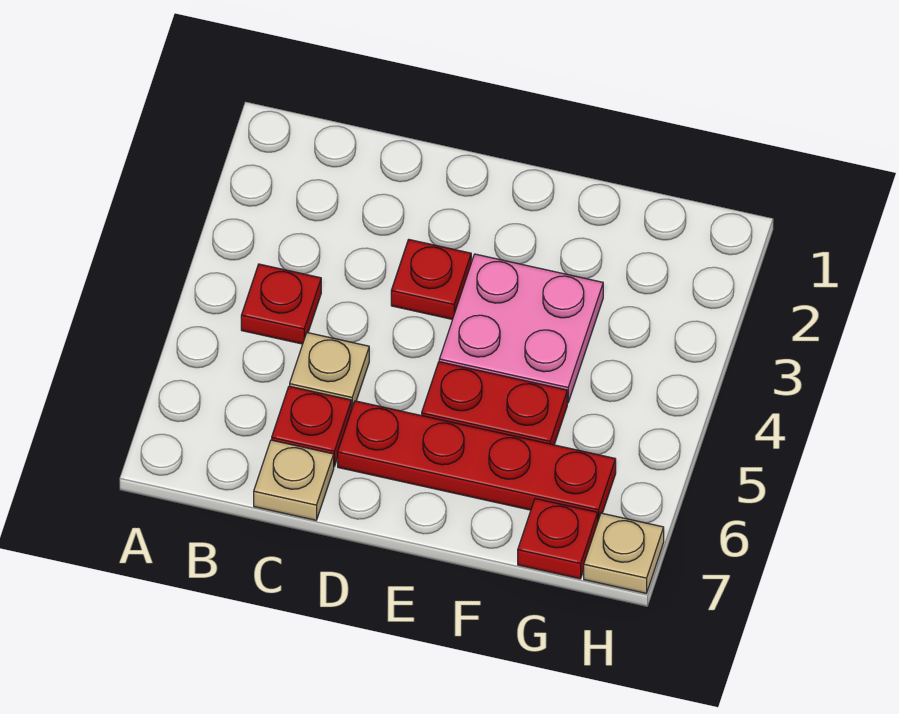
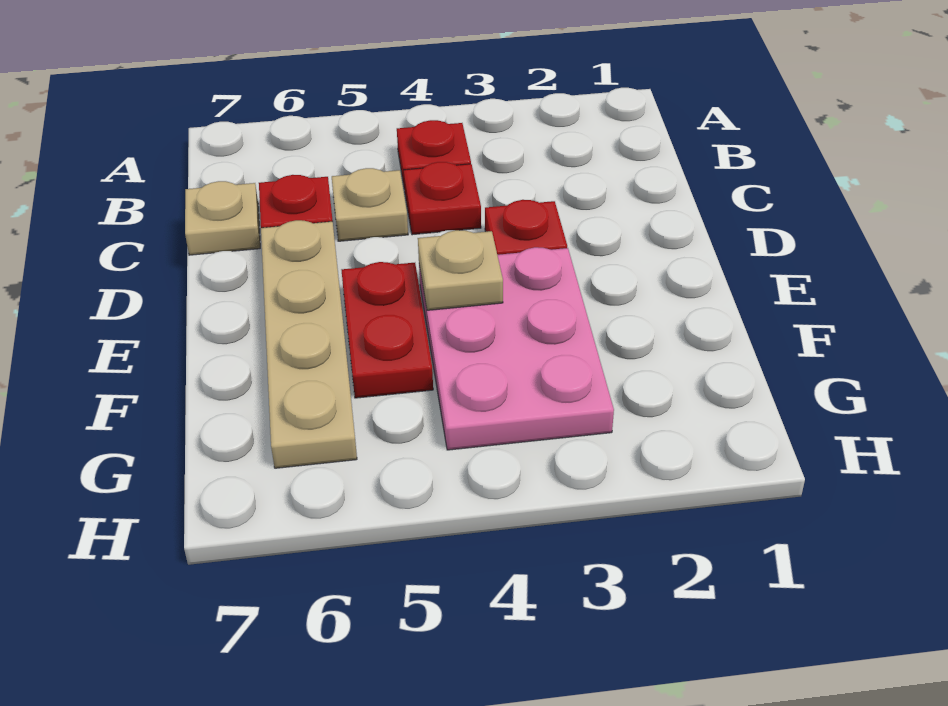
red 1x4 plate [338,401,616,520] -> tan 1x4 plate [261,220,357,468]
pink 2x2 plate [439,254,603,403] -> pink 2x3 plate [419,247,614,450]
red 1x1 plate [518,499,598,579] -> red 1x1 plate moved to [404,162,481,235]
tan 1x1 plate [584,513,664,593] -> tan 1x1 plate moved to [418,230,503,310]

